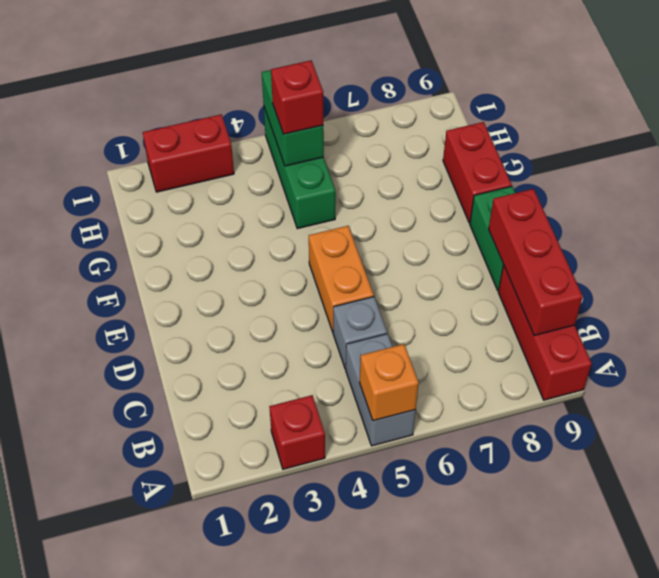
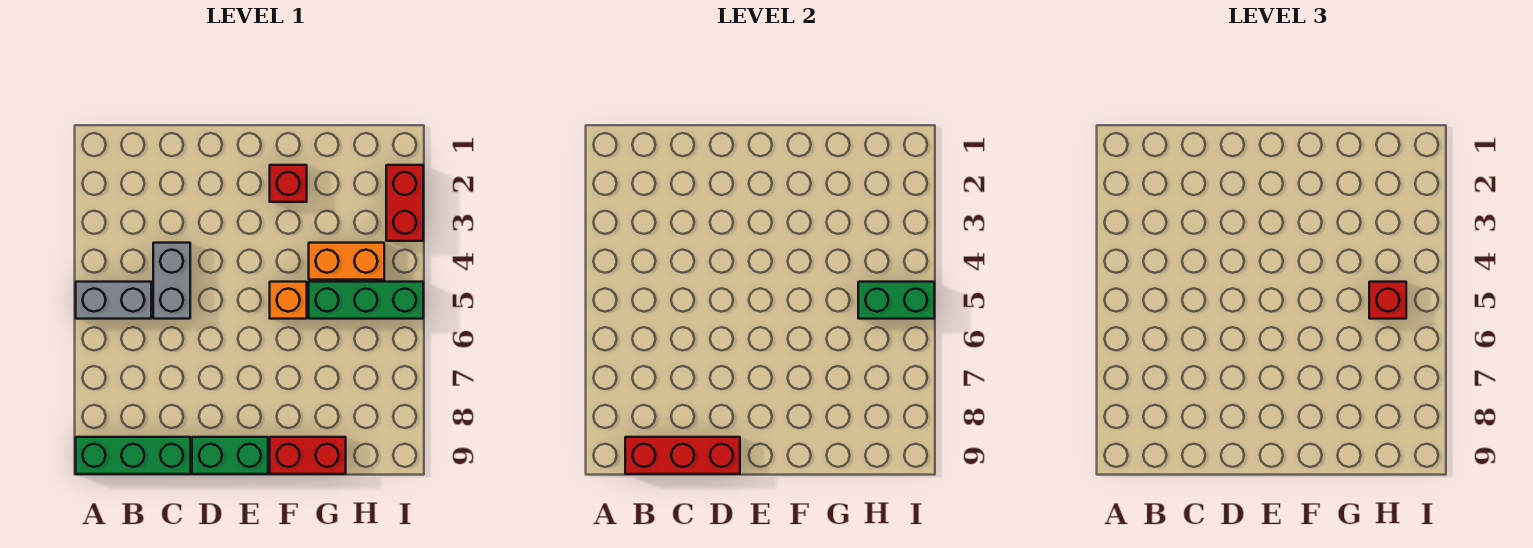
red 1x1 brick [269,395,325,469] -> red 1x1 brick moved to [270,165,307,202]
orange 1x1 brick [360,344,419,421] -> orange 1x1 brick moved to [270,282,307,319]
red 1x3 brick [498,265,592,400] -> green 1x3 brick [76,437,190,474]
grey 1x1 brick [333,297,387,369] -> grey 1x2 brick [153,243,190,319]
orange 1x2 brick [309,226,374,332] -> orange 1x2 brick moved to [309,243,384,280]

